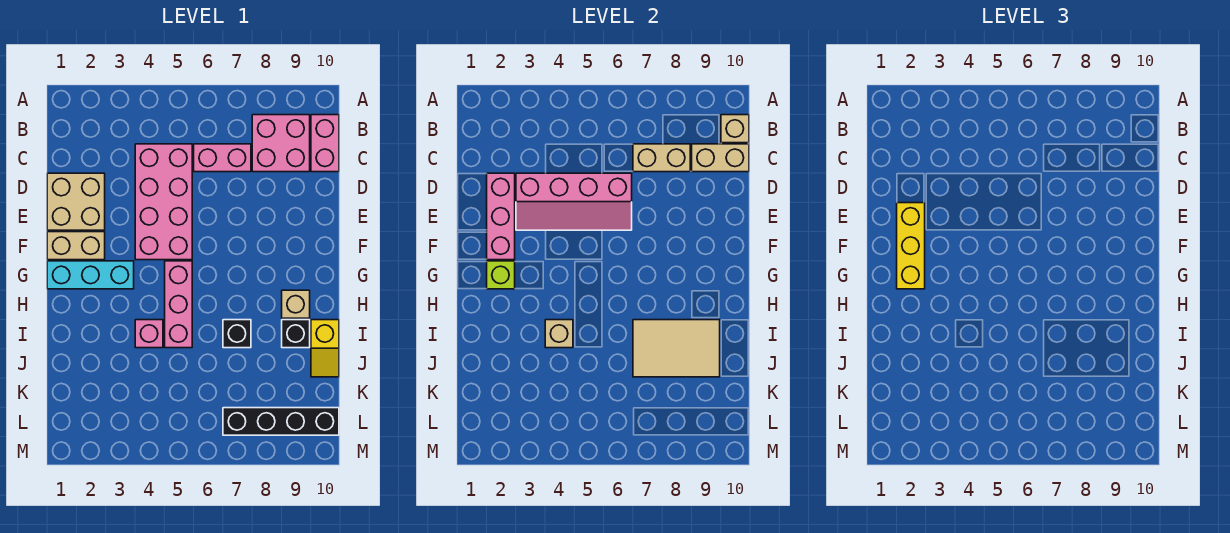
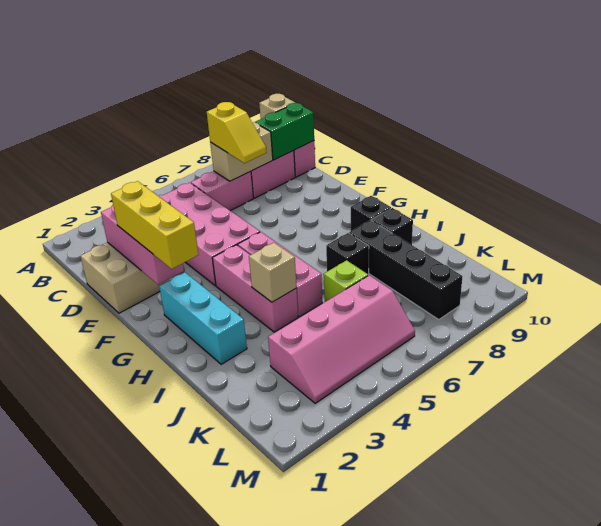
tan 1x2 brick [692,144,749,172] -> green 1x2 brick [255,103,314,160]
pink 2x4 slope [516,173,632,230] -> pink 2x4 slope moved to [268,275,415,403]
tan 1x2 brick [47,232,105,260] -> none
cyan 1x3 brick [47,261,134,289] -> cyan 1x3 brick turned to [159,272,247,364]
lime 1x1 brick [487,261,515,289] -> lime 1x1 brick moved to [324,260,368,302]
tan 1x1 brick [282,290,310,318] -> black 1x1 brick [351,196,391,231]
pink 1x1 brick [135,320,163,348] -> pink 1x3 brick [212,245,298,332]
tan 2x3 tile [633,320,720,377] -> none
yellow 1x2 slope [311,320,339,377] -> yellow 1x2 slope moved to [207,102,267,163]
black 1x4 brick [223,408,339,435] -> black 1x4 brick turned to [349,220,463,319]

